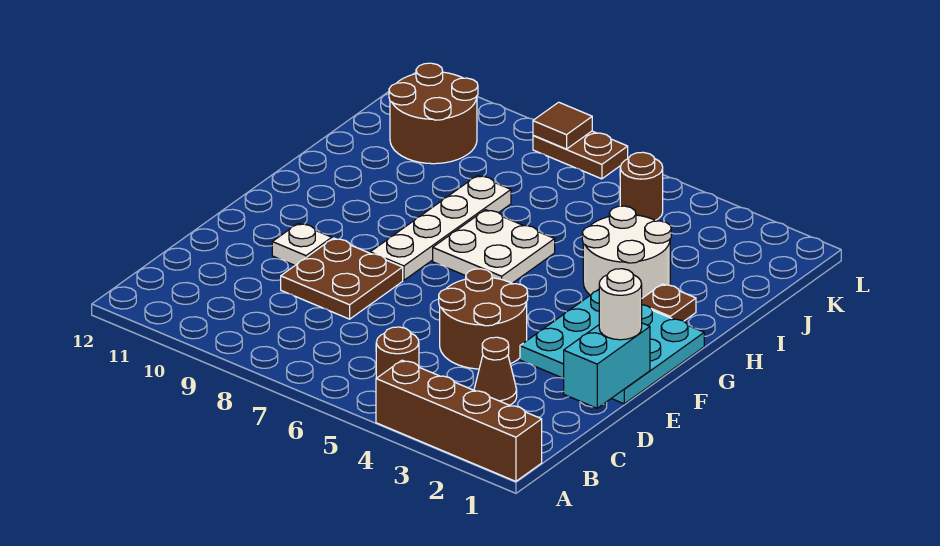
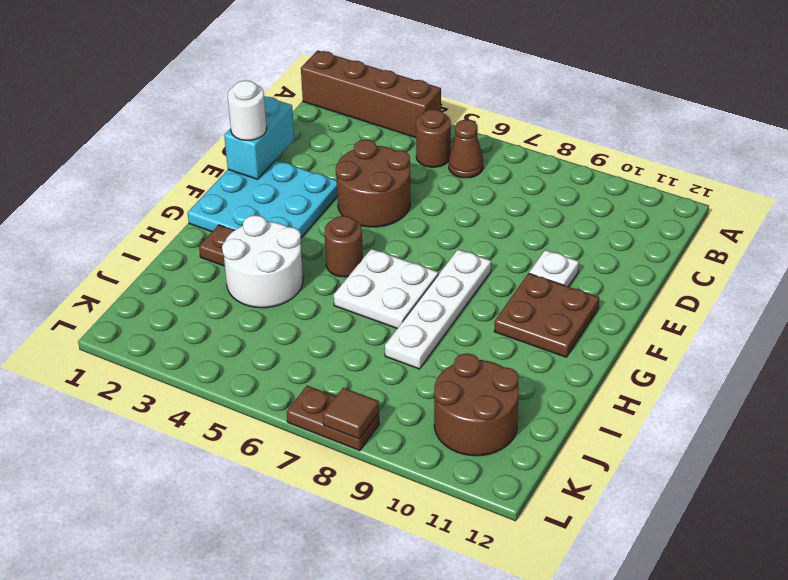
brown 1x1 cone [474,337,517,405] -> brown 1x1 cone moved to [449,120,483,178]
brown 2x2 plate [281,238,403,319] -> brown 2x2 plate moved to [494,273,599,357]
brown 1x1 round brick [620,152,663,220] -> brown 1x1 round brick moved to [325,216,363,277]

